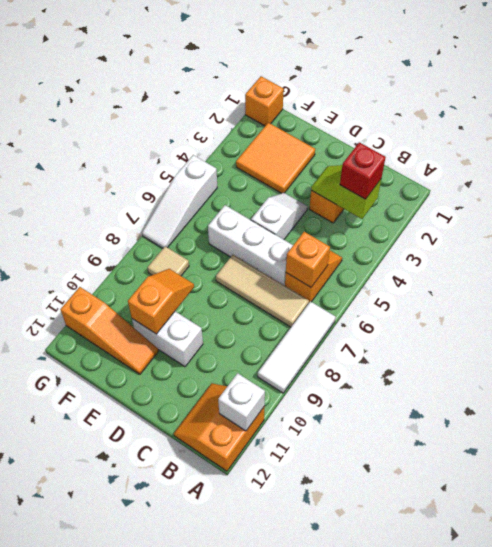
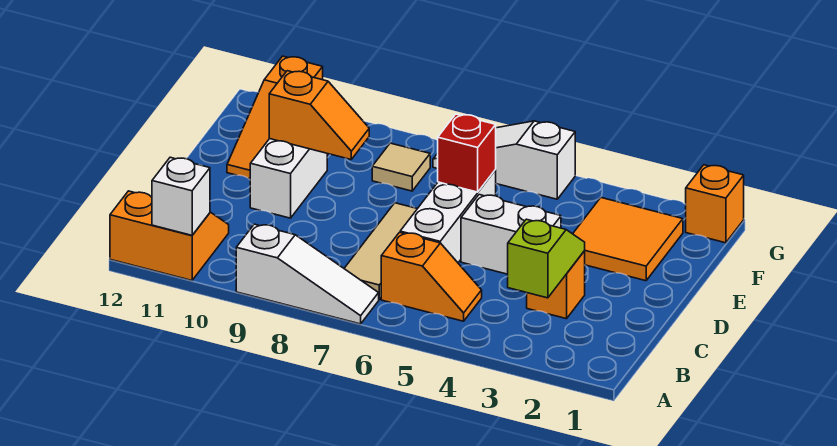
white 1x3 tile [258,301,336,393] -> white 1x3 slope [236,224,379,324]
red 1x1 brick [340,142,386,199] -> red 1x1 brick moved to [438,114,496,192]
orange 1x1 brick [286,232,330,287] -> none
white 1x2 slope [251,193,308,239] -> white 1x2 brick [461,195,561,274]

